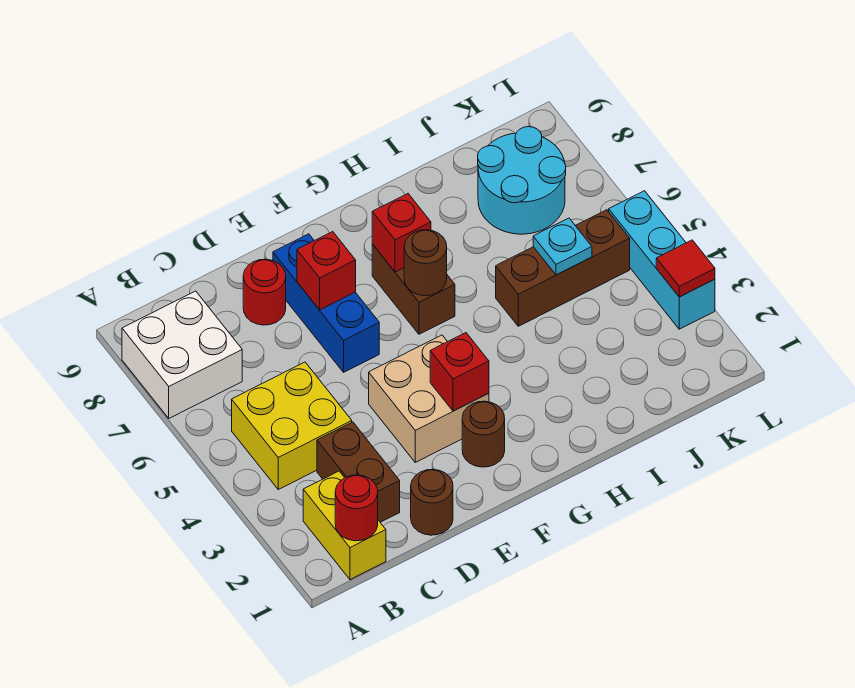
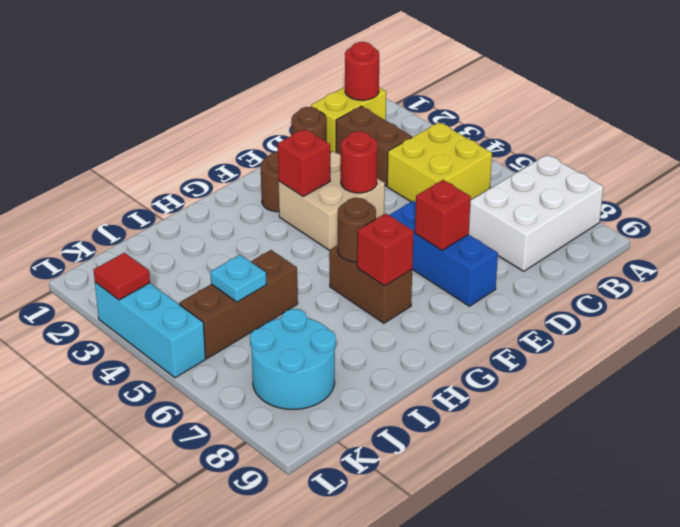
white 2x2 brick [122,291,242,418] -> white 2x3 brick [468,155,603,271]
yellow 1x2 brick [303,471,386,580] -> yellow 1x2 brick turned to [311,87,386,152]
red 1x1 round brick [243,259,286,325] -> red 1x1 round brick moved to [341,131,378,193]

